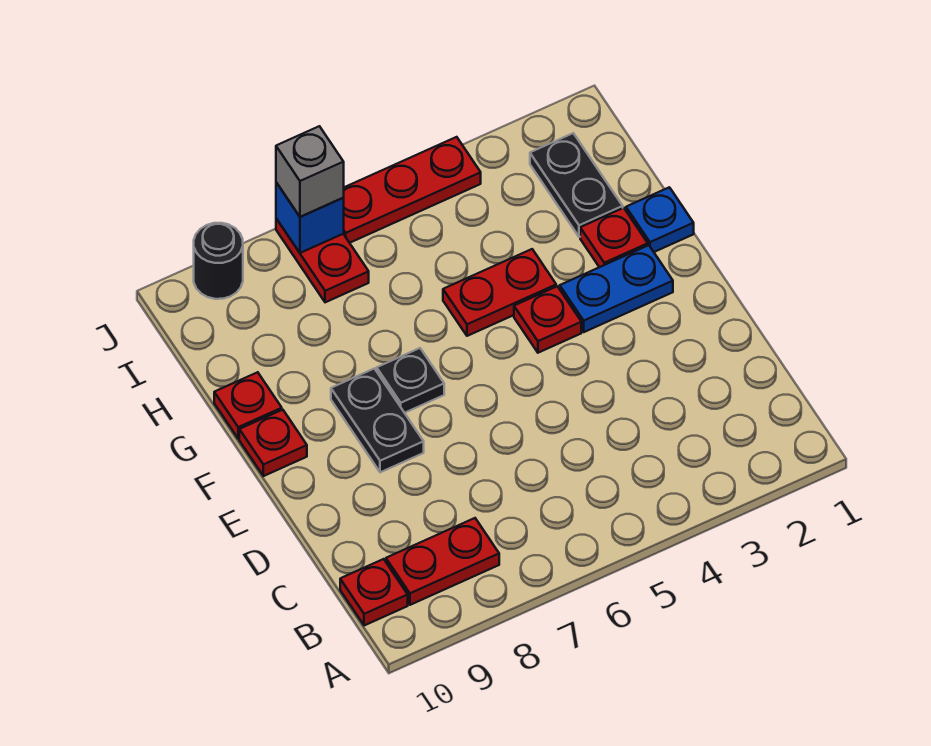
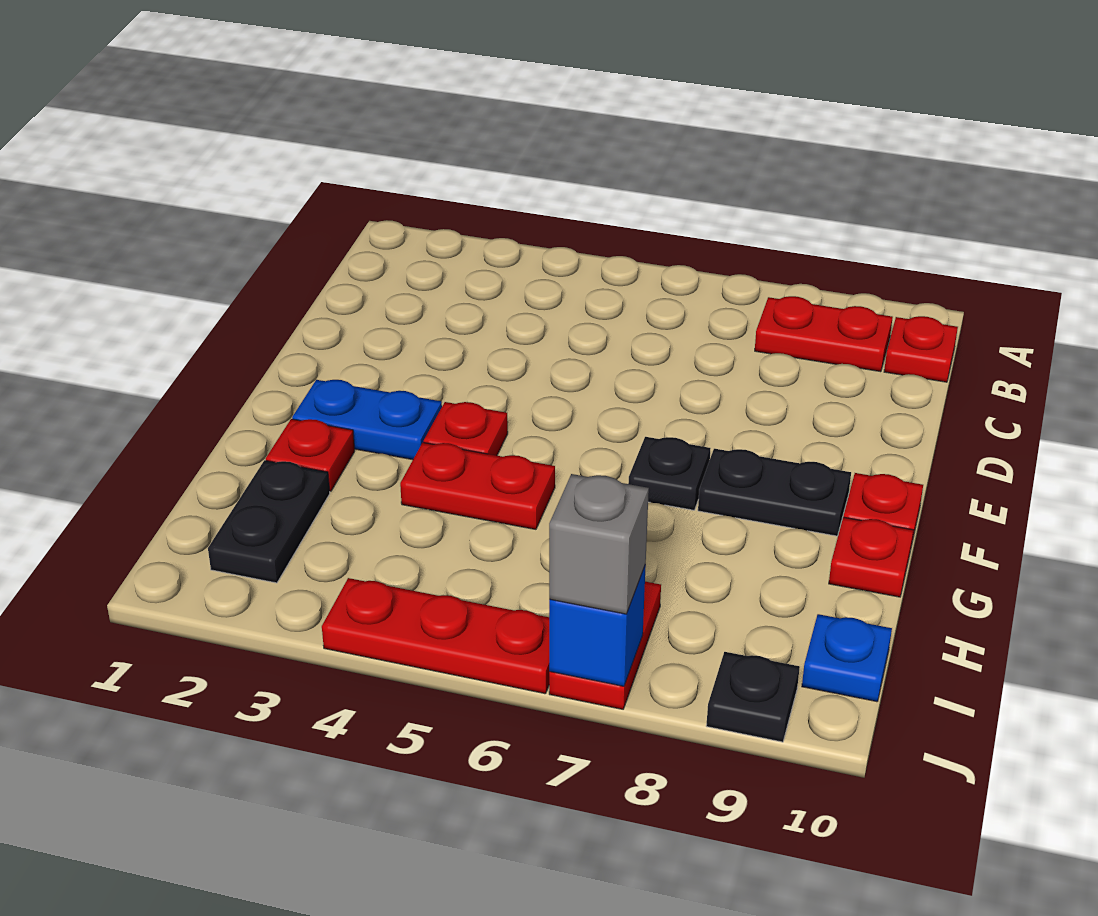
black 1x2 plate [331,369,424,472] -> black 1x2 plate turned to [698,449,851,536]
blue 1x1 plate [626,187,694,252] -> blue 1x1 plate moved to [802,614,892,702]
black 1x1 round brick [194,223,243,299] -> black 1x1 plate [706,652,800,742]

